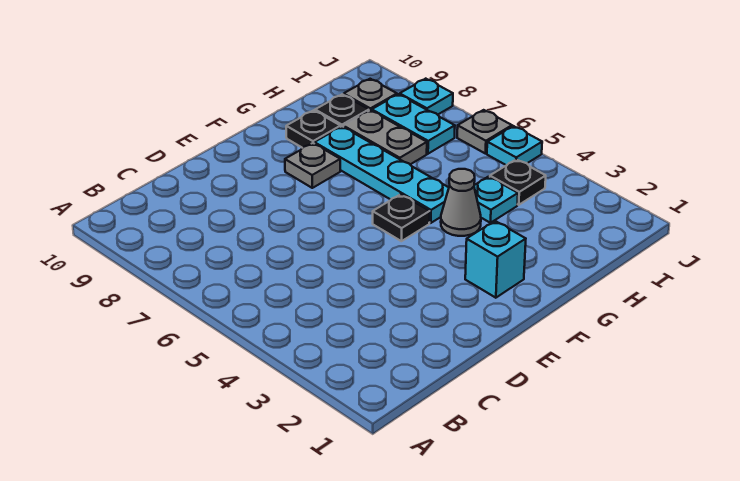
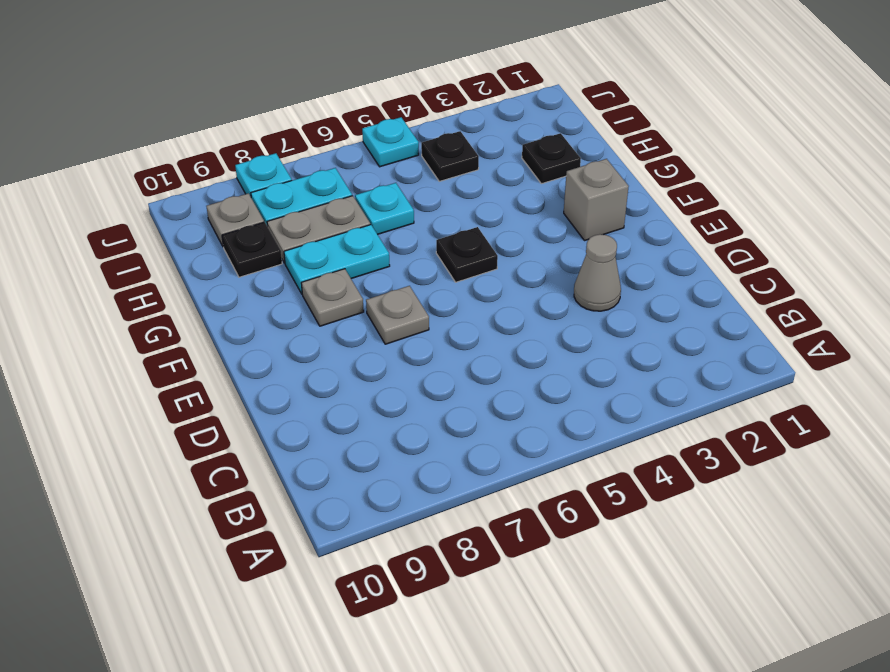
cyan 1x1 brick [465,221,526,298] -> grey 1x1 brick [564,159,629,241]
grey 1x1 cone [441,169,481,236] -> grey 1x1 cone moved to [574,234,621,311]
cyan 1x4 plate [314,127,449,223] -> cyan 1x2 plate [284,225,390,294]
black 1x1 plate [286,110,341,148] -> black 1x1 plate moved to [522,133,581,184]
cyan 1x1 plate [474,177,518,223] -> cyan 1x1 plate moved to [355,183,414,234]
grey 1x1 plate [457,110,512,154] -> grey 1x1 plate moved to [366,286,429,344]

